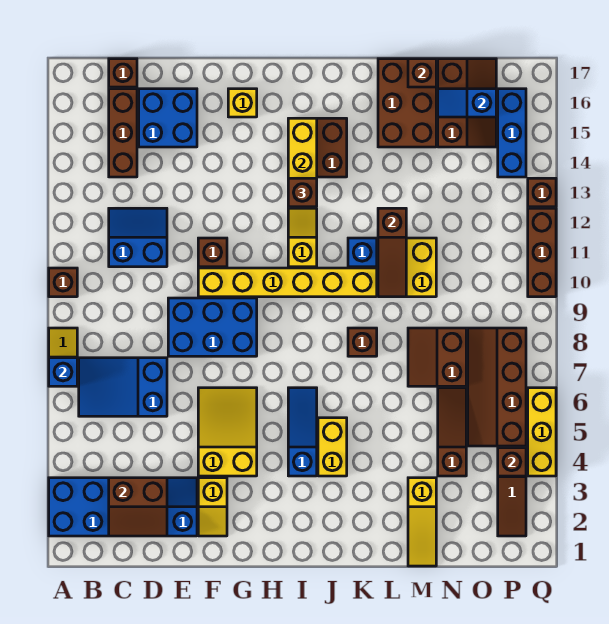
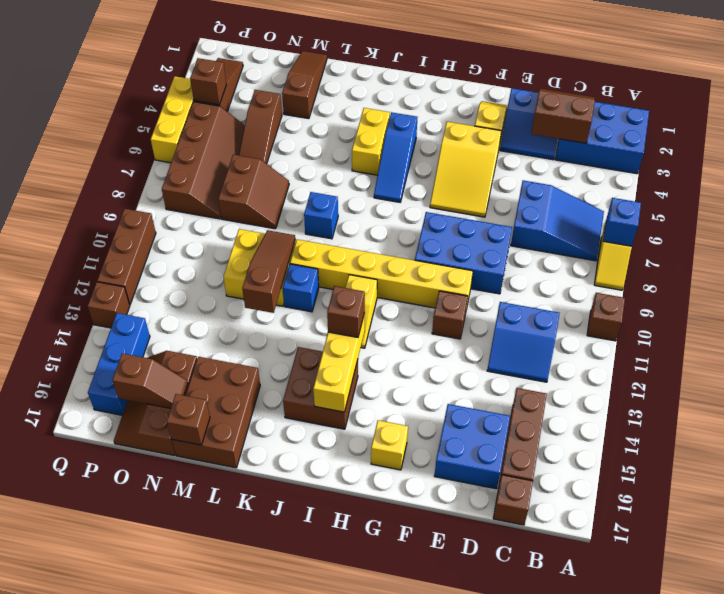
brown 1x1 brick [348,328,377,356] -> blue 1x1 brick [304,192,338,239]
yellow 1x3 slope [408,478,436,566] -> brown 1x3 slope [282,51,327,119]
blue 1x2 slope [438,89,496,117] -> brown 1x2 slope [113,353,188,408]

